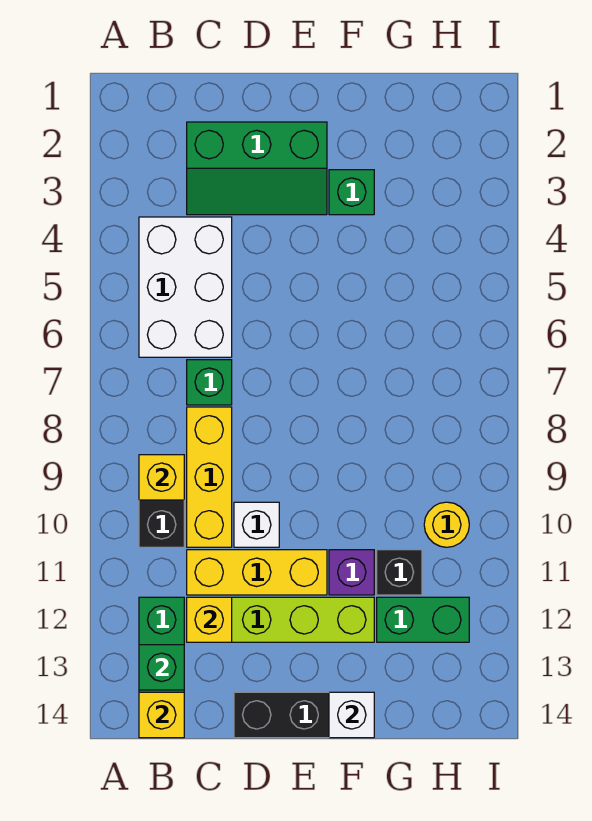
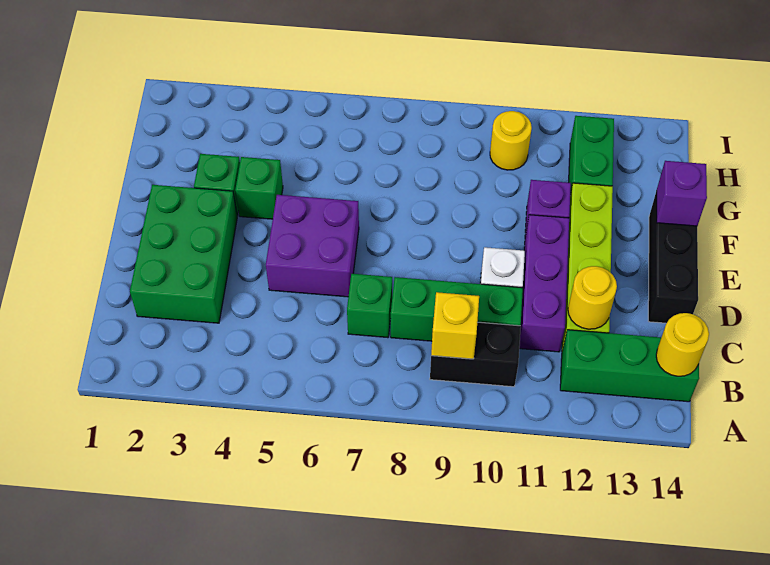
white 2x3 brick [139,217,232,357] -> none
green 1x1 brick [139,645,184,690] -> green 1x1 brick moved to [235,157,283,219]
yellow 1x1 brick [139,692,184,738] -> yellow 1x1 round brick [656,313,709,376]
green 2x3 slope [187,122,327,215] -> green 2x3 brick [130,185,237,323]
yellow 1x3 brick [187,407,232,547] -> green 1x3 brick [391,277,523,341]
yellow 1x3 brick [187,550,327,595] -> purple 1x3 brick [519,215,569,352]
yellow 1x1 brick [187,597,232,642] -> yellow 1x1 round brick [568,266,617,329]
none -> purple 2x2 brick [266,195,359,297]
white 1x1 brick [329,692,374,738] -> purple 1x1 brick [657,161,707,226]
black 1x1 brick [377,550,422,595] -> none

